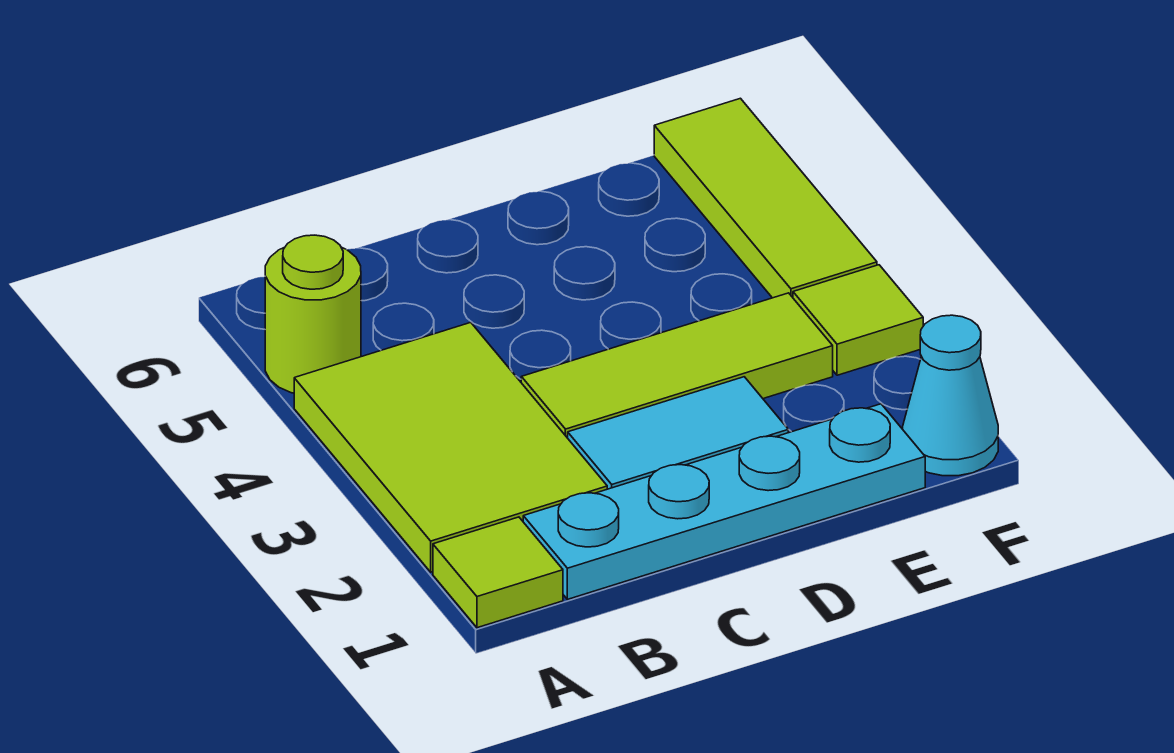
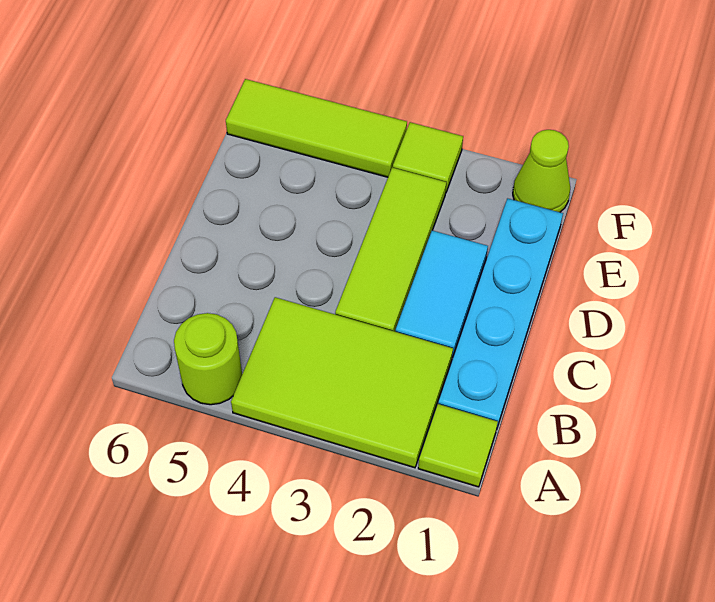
cyan 1x1 cone [903,315,998,476] -> lime 1x1 cone [513,130,570,212]

